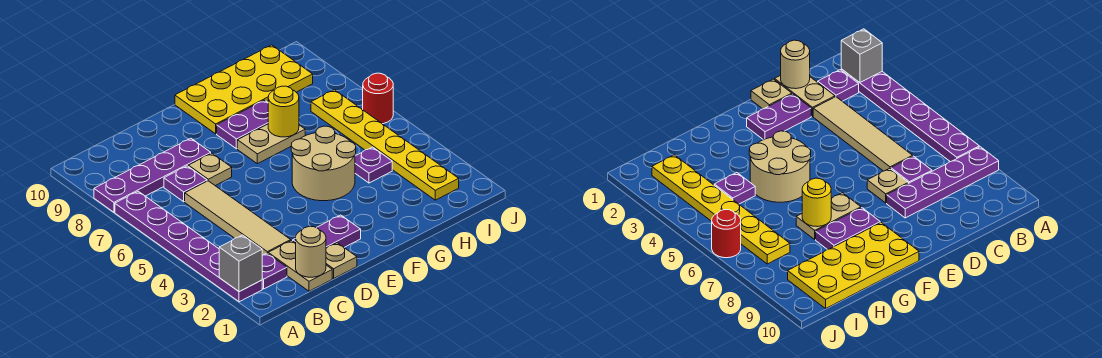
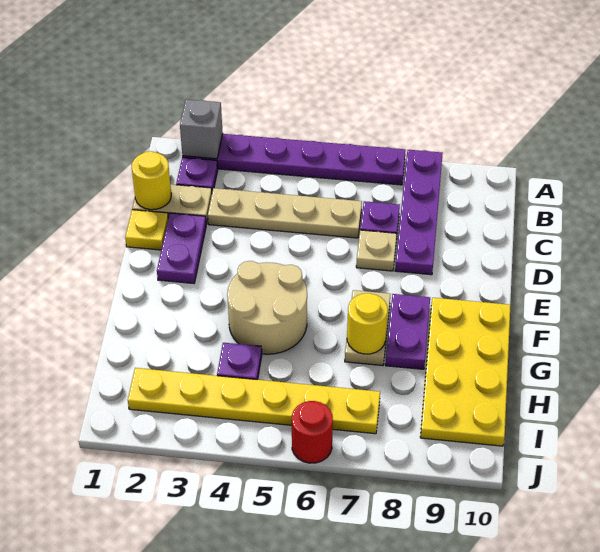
tan 1x1 round brick [296,227,326,277] -> yellow 1x1 round brick [132,151,171,210]
tan 1x4 tile [185,181,291,255] -> tan 1x4 plate [208,188,362,238]
tan 1x1 plate [326,243,357,278] -> yellow 1x1 plate [125,210,168,250]

